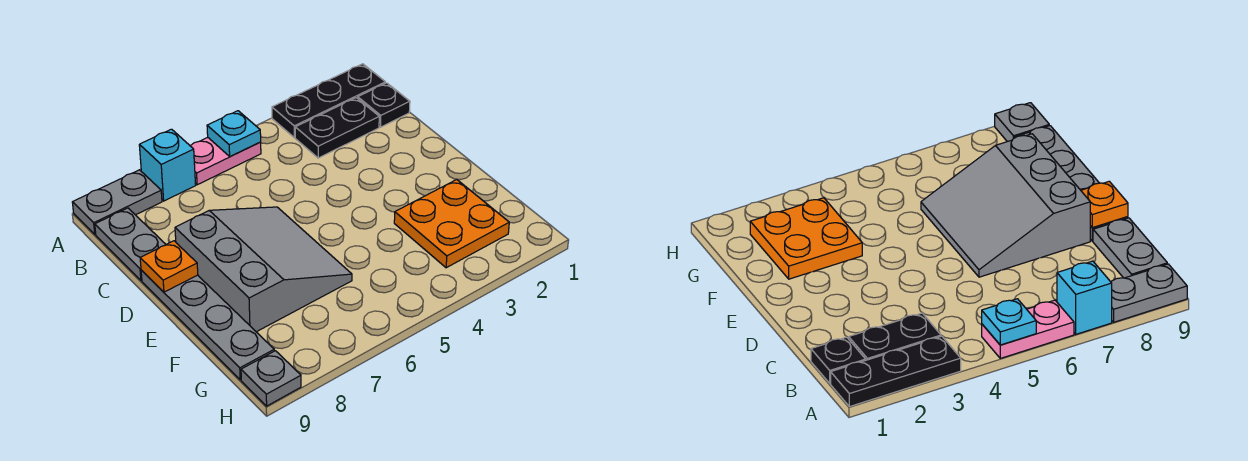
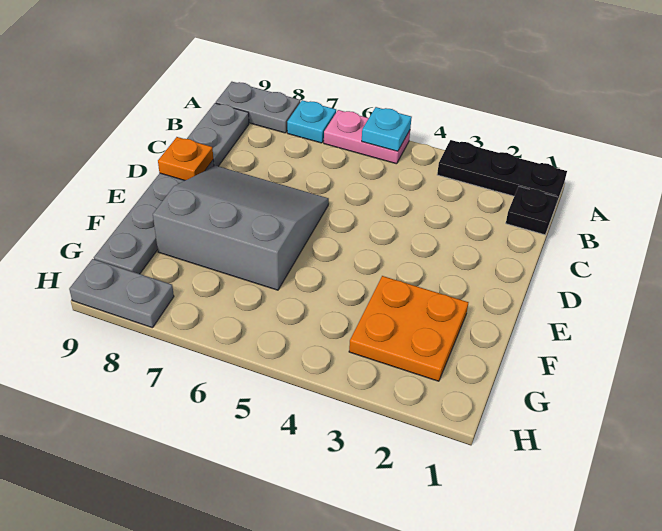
cyan 1x1 brick [139,129,196,201] -> cyan 1x1 plate [287,100,336,143]
black 1x2 plate [295,98,379,158] -> none
grey 3x3 slope [175,207,352,332] -> grey 3x3 slope turned to [153,166,329,290]
grey 1x1 plate [241,351,301,406] -> grey 1x2 plate [69,259,174,328]

